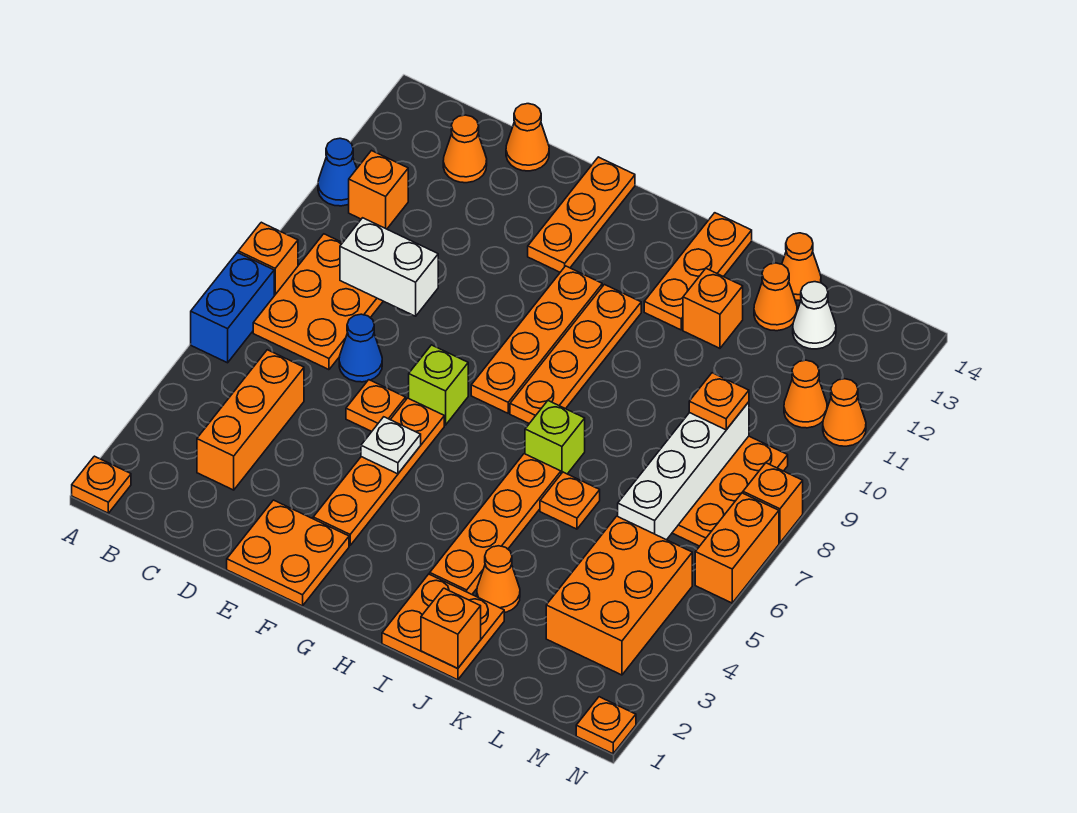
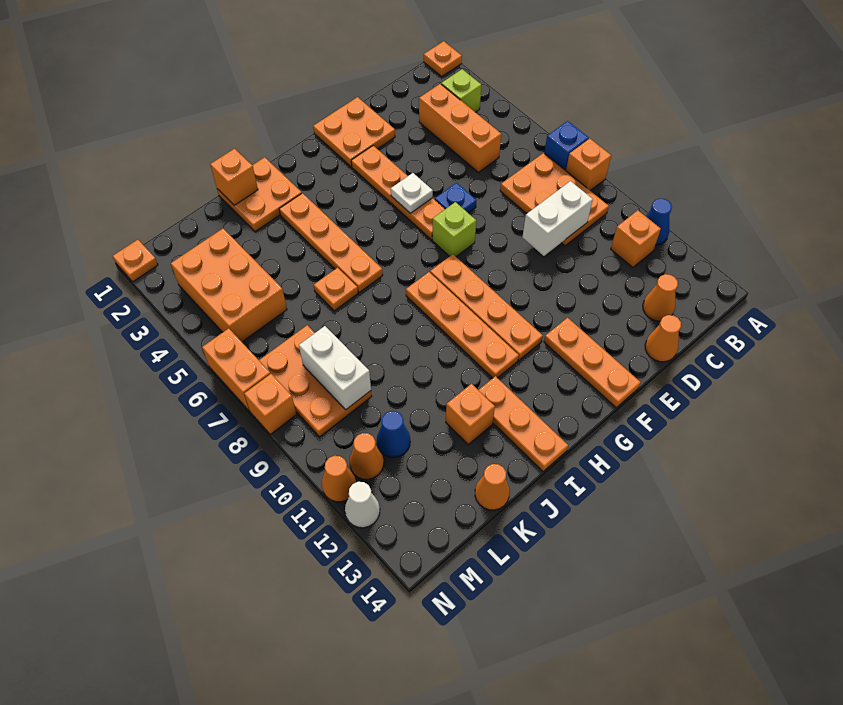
blue 1x2 brick [191,253,274,363] -> blue 1x1 brick [544,121,589,171]
blue 1x1 cone [339,314,382,382] -> blue 1x1 cone moved to [377,411,410,457]
orange 1x1 plate [346,380,406,431] -> blue 1x1 plate [435,183,477,213]
lime 1x1 brick [525,401,585,474] -> lime 1x1 brick moved to [441,69,481,112]
orange 1x1 cone [477,546,520,613] -> none
orange 1x1 cone [754,263,797,331] -> none
white 1x4 brick [618,402,749,540] -> white 1x2 brick [299,326,371,410]
orange 1x1 plate [689,373,749,430] -> none
white 1x1 cone [793,282,836,349] -> white 1x1 cone moved to [345,482,380,528]

